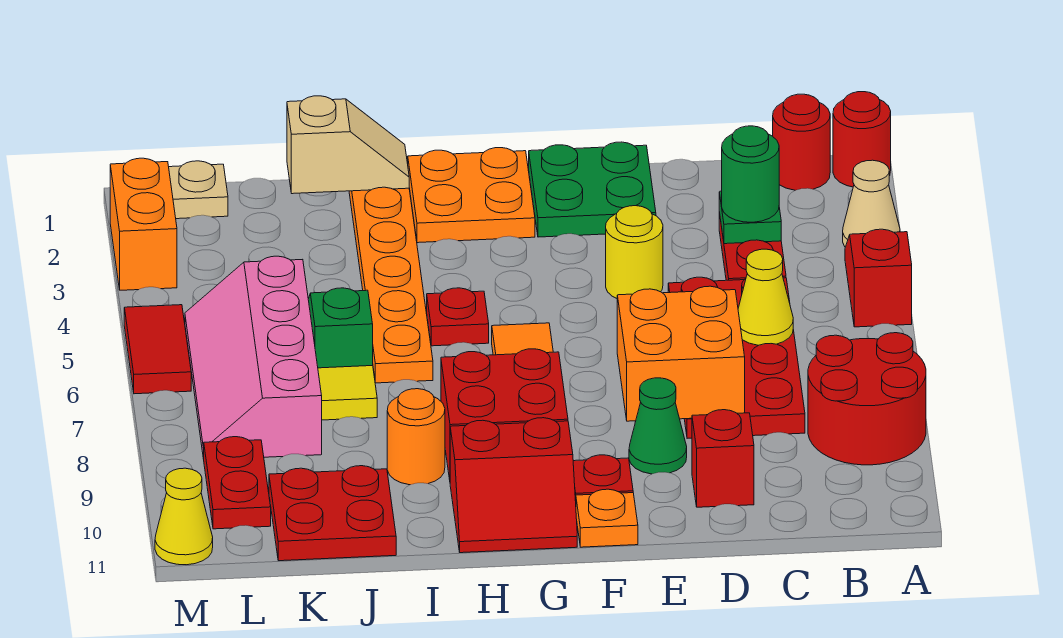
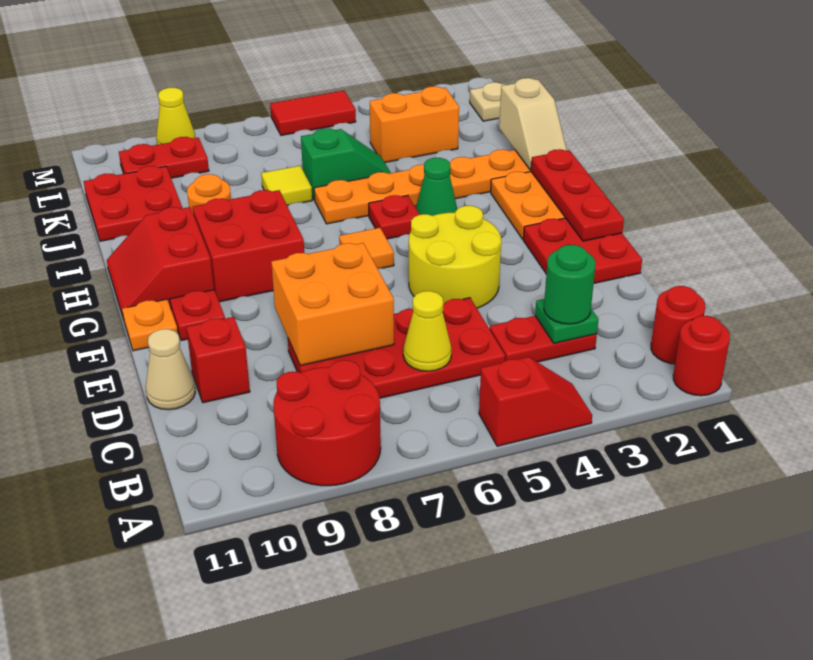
tan 1x1 cone [843,160,900,247] -> tan 1x1 cone moved to [146,329,195,410]
green 2x2 plate [529,142,656,237] -> red 2x2 plate [523,218,642,283]
yellow 1x1 round brick [606,206,663,298] -> yellow 2x2 round brick [409,206,501,308]
green 1x1 cone [629,378,687,474] -> green 1x1 cone moved to [416,158,457,216]
none -> red 1x3 plate [531,149,624,241]
pink 2x4 slope [185,256,322,459] -> none
orange 1x2 brick [110,158,177,290] -> orange 1x2 brick moved to [370,86,459,162]
yellow 1x1 cone [155,468,213,565] -> yellow 1x1 cone moved to [156,88,195,145]

